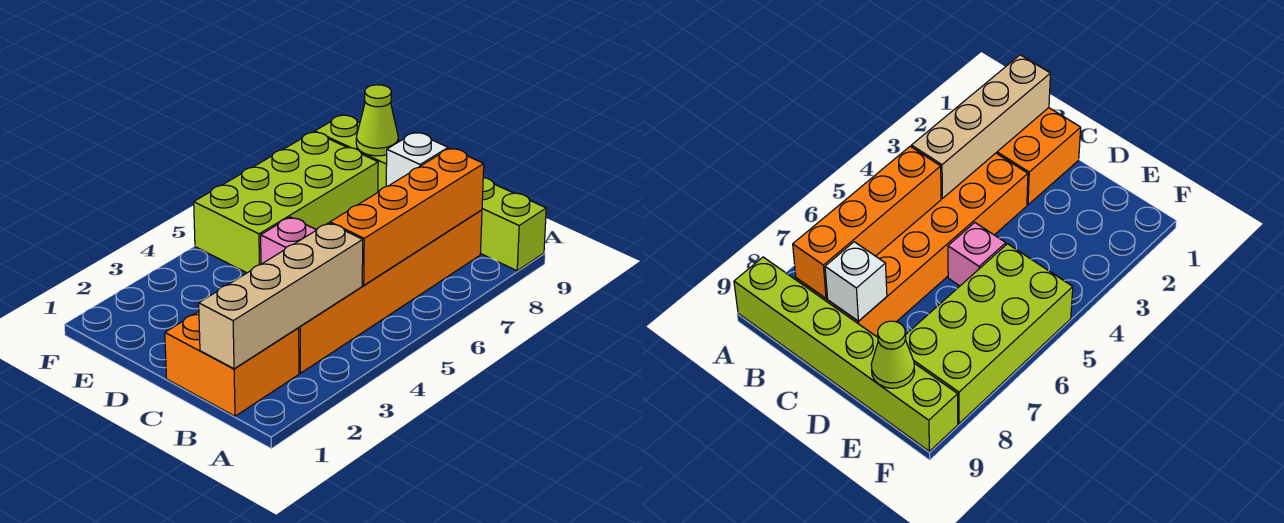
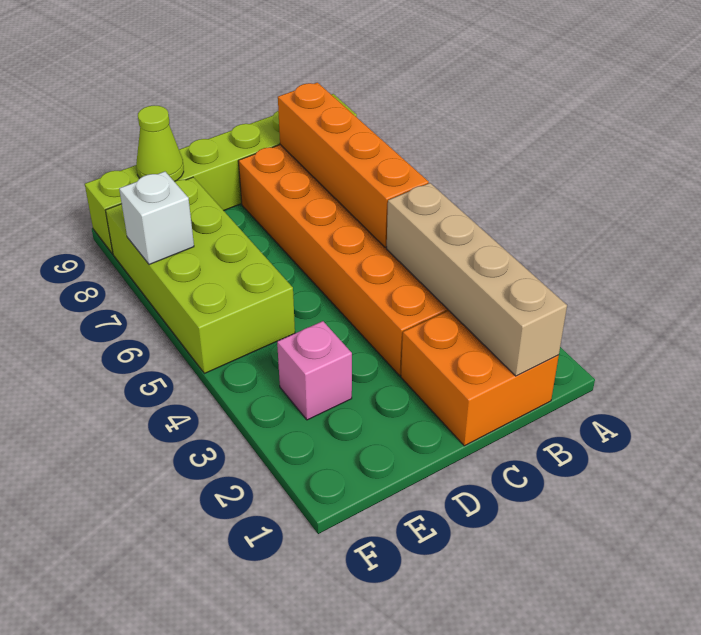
white 1x1 brick [386,132,448,186] -> white 1x1 brick moved to [119,172,194,265]
pink 1x1 brick [261,217,316,264] -> pink 1x1 brick moved to [277,321,352,420]

